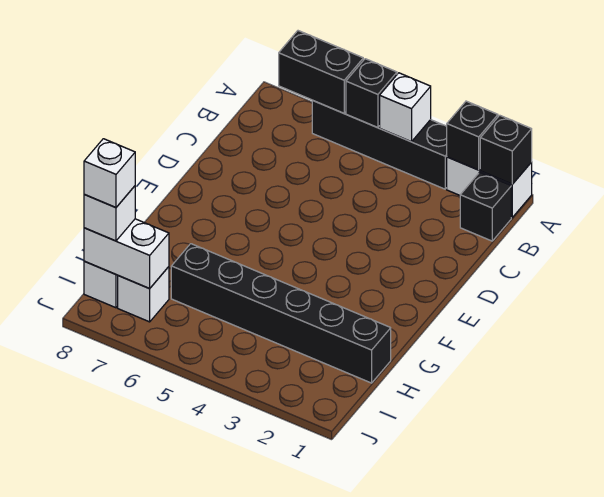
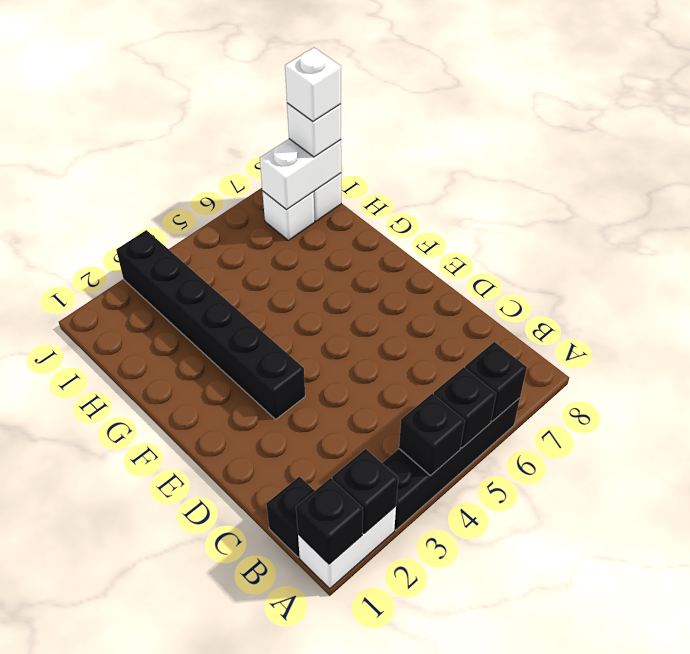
white 1x1 brick [380,73,431,142] -> black 1x1 brick [399,394,465,476]
black 1x2 brick [279,31,363,113] -> black 1x1 brick [465,342,527,421]
black 1x6 brick [171,244,391,383] -> black 1x6 brick turned to [116,230,305,419]

